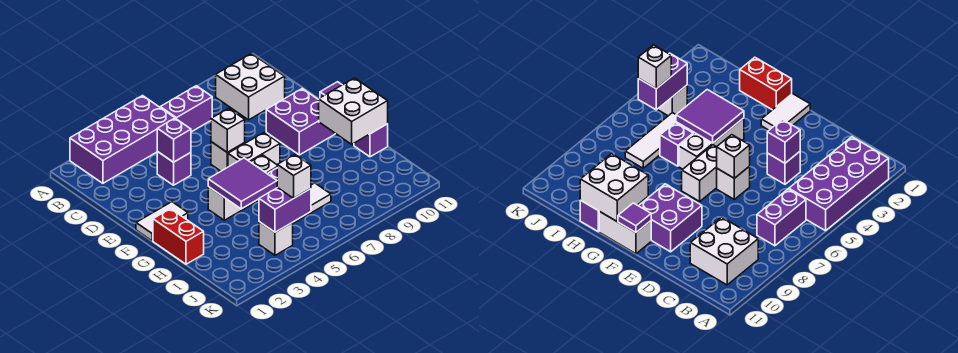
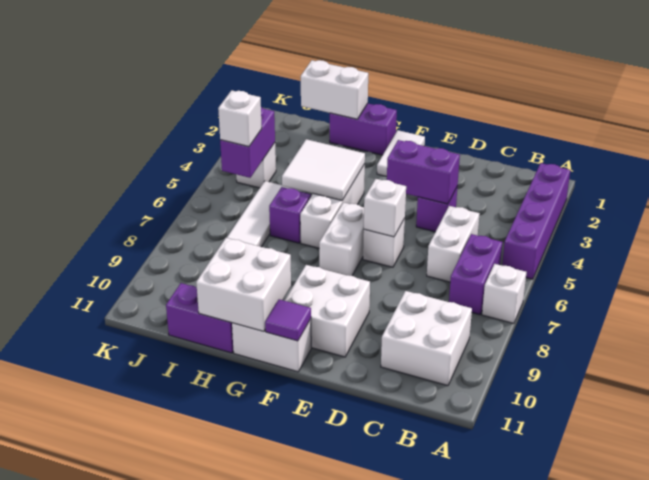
purple 2x4 brick [70,96,175,183] -> purple 1x4 brick [502,163,570,279]
none -> white 1x1 brick [482,264,526,323]
none -> white 1x2 brick [427,206,480,282]
purple 1x1 brick [157,118,191,162] -> purple 1x2 brick [387,140,460,204]
purple 2x2 brick [266,89,335,155] -> white 2x2 brick [285,265,370,357]
red 1x2 brick [153,209,204,264] -> purple 1x2 brick [330,103,397,155]
purple 2x2 tile [208,158,277,209] -> white 2x2 tile [282,139,365,200]
none -> white 1x2 brick [301,60,368,119]
purple 1x1 brick [354,124,388,157] -> purple 1x2 brick [166,283,233,353]

